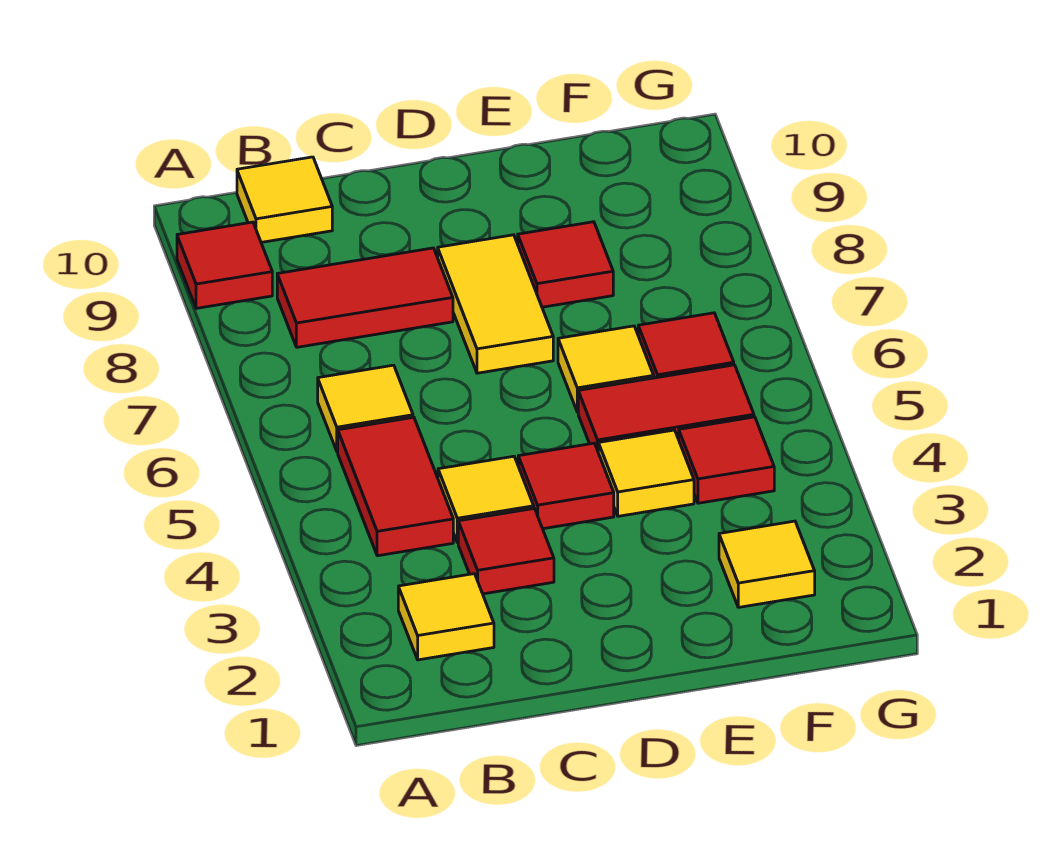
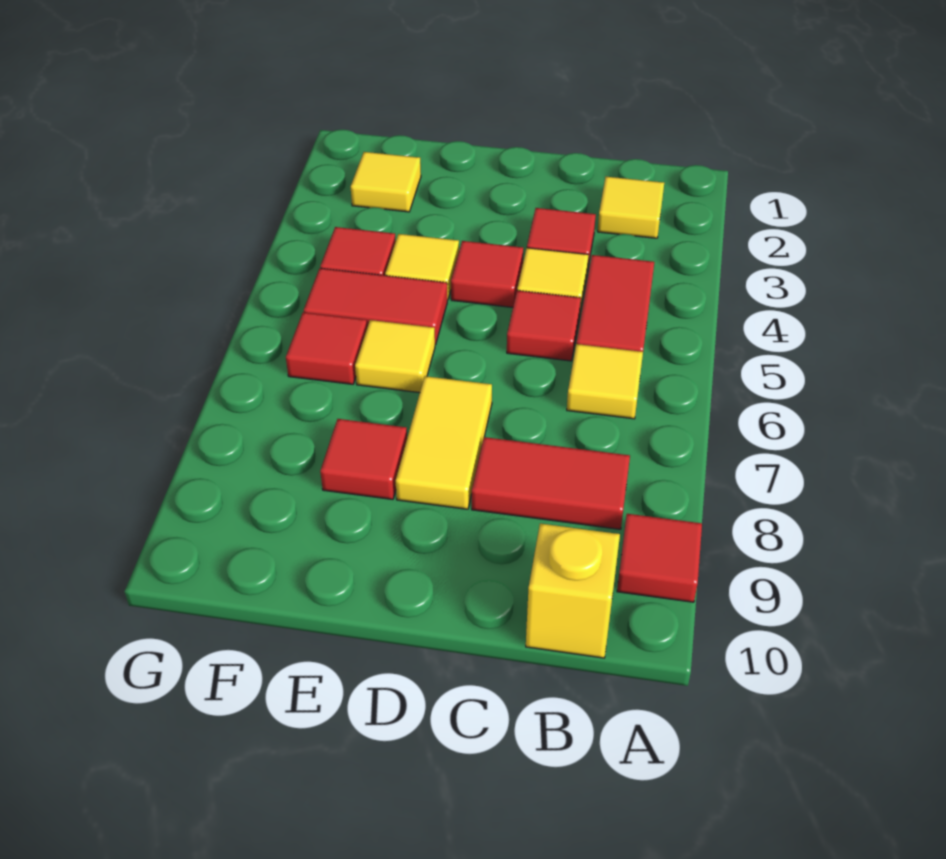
yellow 1x1 tile [237,157,332,242] -> yellow 1x1 brick [526,524,620,658]
none -> red 1x1 tile [507,290,581,361]

